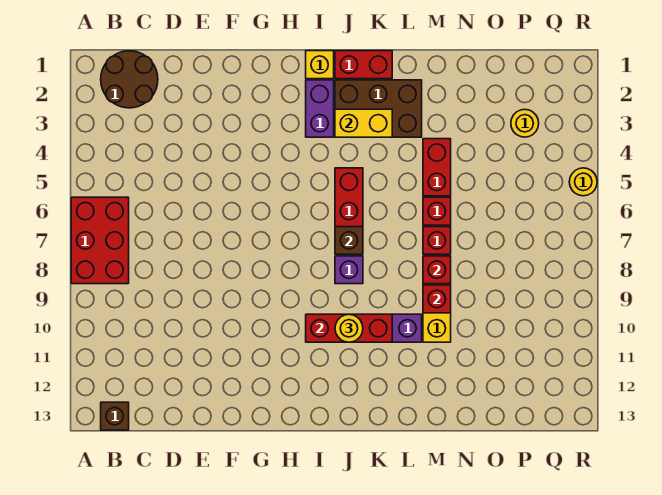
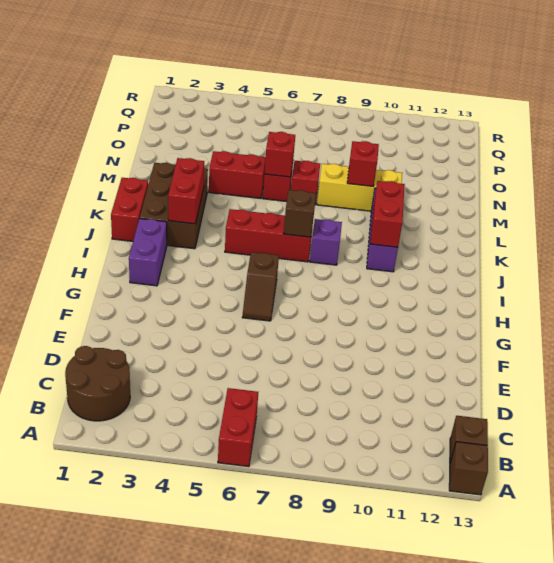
red 2x3 brick [71,197,129,284] -> red 1x2 brick [218,388,258,467]
none -> brown 1x1 brick [449,442,488,495]
none -> brown 1x2 slope [242,252,279,321]
yellow 1x1 brick [306,51,334,79] -> none
purple 1x2 brick [306,80,334,137] -> purple 1x2 brick turned to [129,219,167,286]
red 1x3 brick [306,314,392,342] -> red 1x2 brick [370,181,405,247]
yellow 1x2 brick [335,109,392,137] -> red 1x2 brick [168,158,204,224]
yellow 1x1 round brick [335,314,363,342] -> none
red 1x1 brick [423,256,451,284] -> red 1x1 brick moved to [264,132,295,177]
yellow 1x1 round brick [511,109,539,137] -> none
yellow 1x1 round brick [569,168,597,196] -> none

